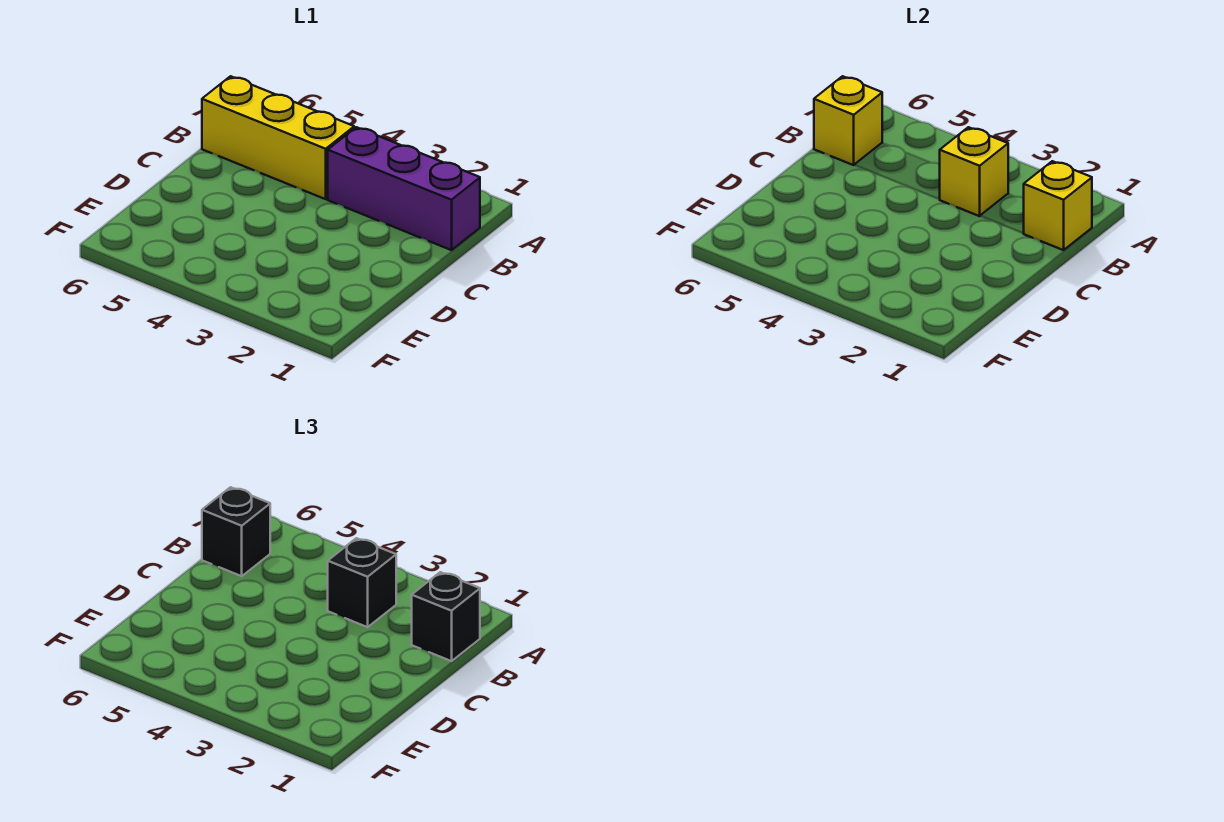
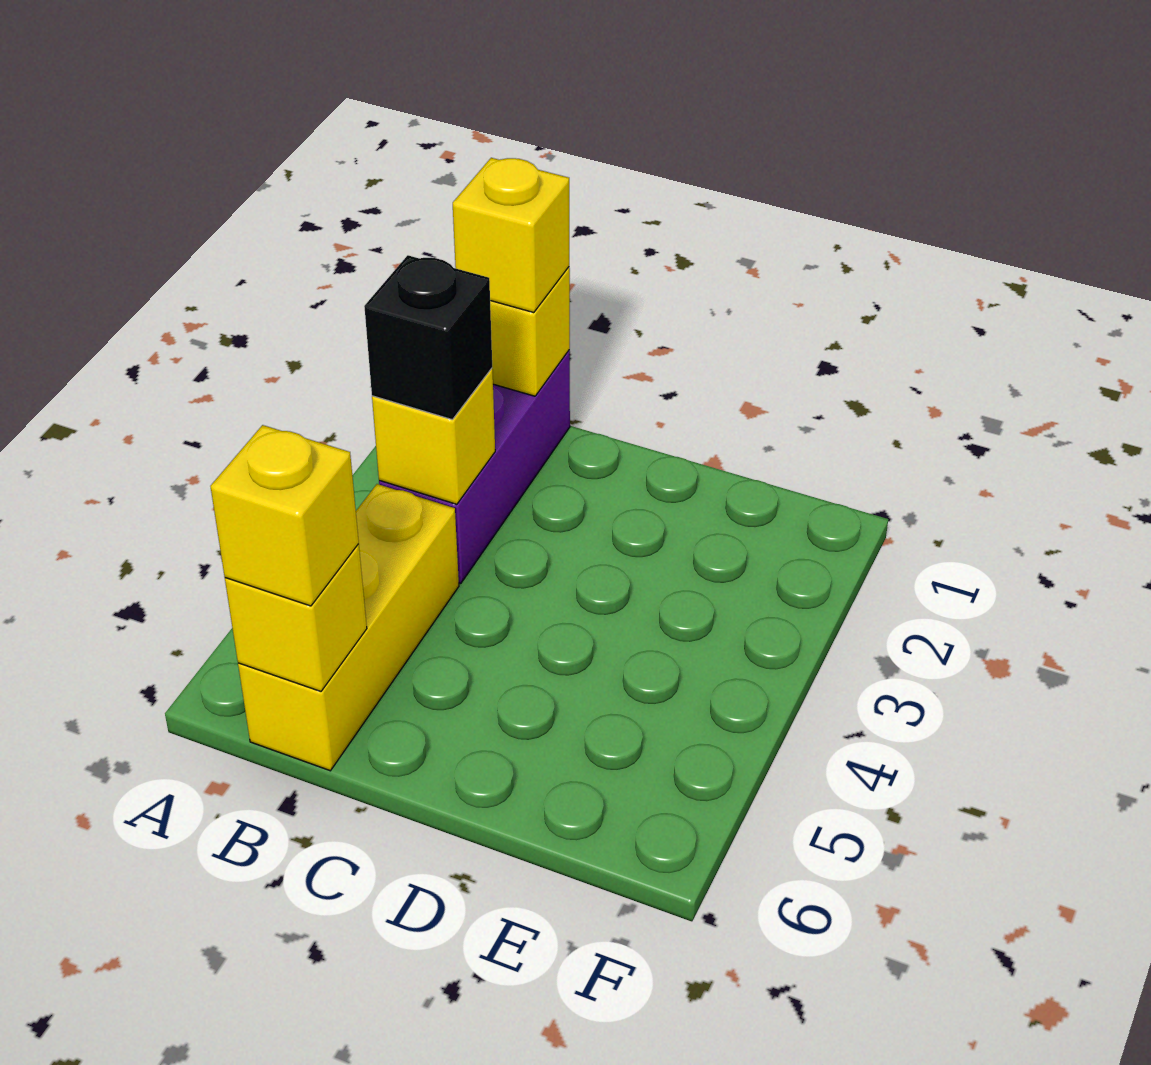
black 1x1 brick [412,572,480,661] -> yellow 1x1 brick [453,158,569,313]
black 1x1 brick [202,487,270,576] -> yellow 1x1 brick [210,425,359,606]

